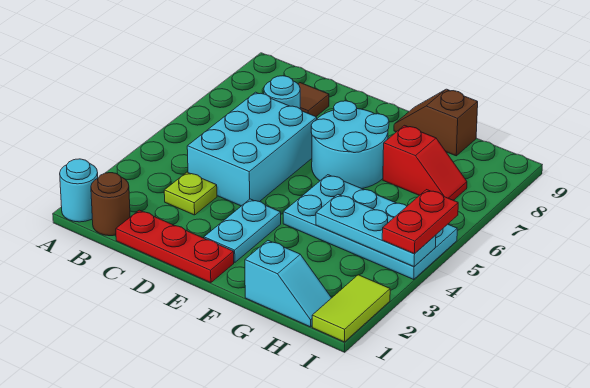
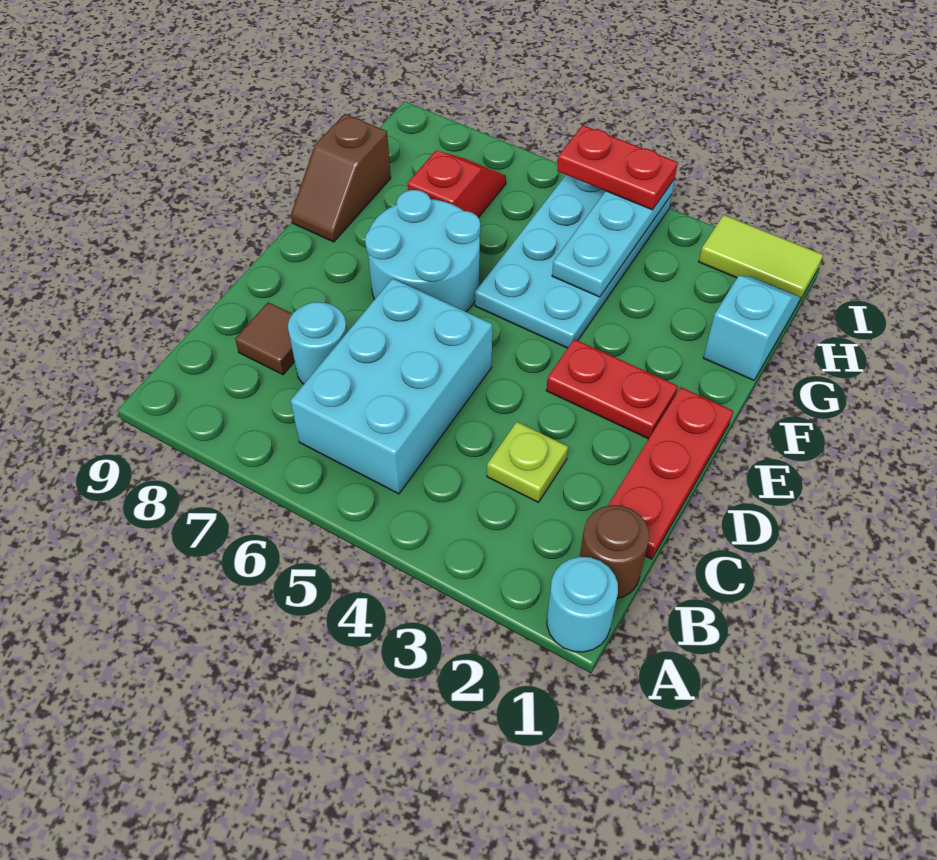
cyan 2x3 brick [187,92,317,206] -> cyan 2x3 brick turned to [291,278,492,494]
cyan 1x2 plate [204,199,281,262] -> red 1x2 plate [546,339,678,439]

